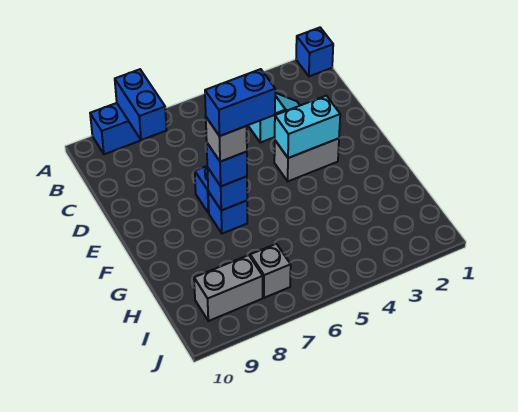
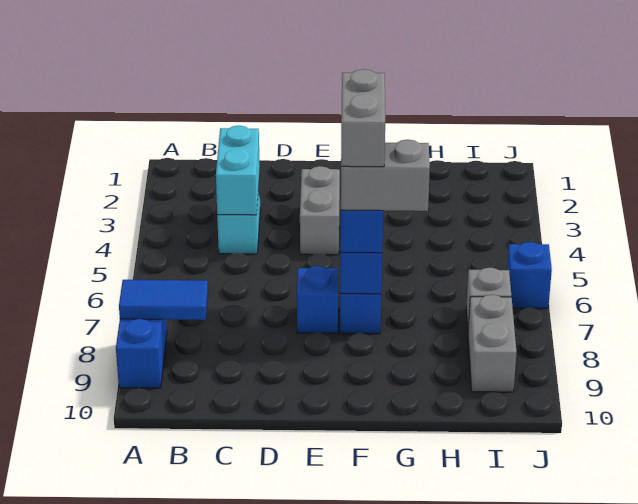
blue 1x1 brick [296,28,333,76] -> blue 1x1 brick moved to [507,242,552,308]
blue 1x2 brick [115,69,167,140] -> blue 1x2 tile [119,280,208,320]
cyan 1x2 brick [275,96,340,158] -> cyan 1x2 brick moved to [216,126,260,215]
blue 1x2 brick [205,69,275,136] -> grey 1x2 brick [341,69,385,167]
grey 1x1 brick [206,117,247,162] -> grey 1x2 brick [341,139,430,211]

